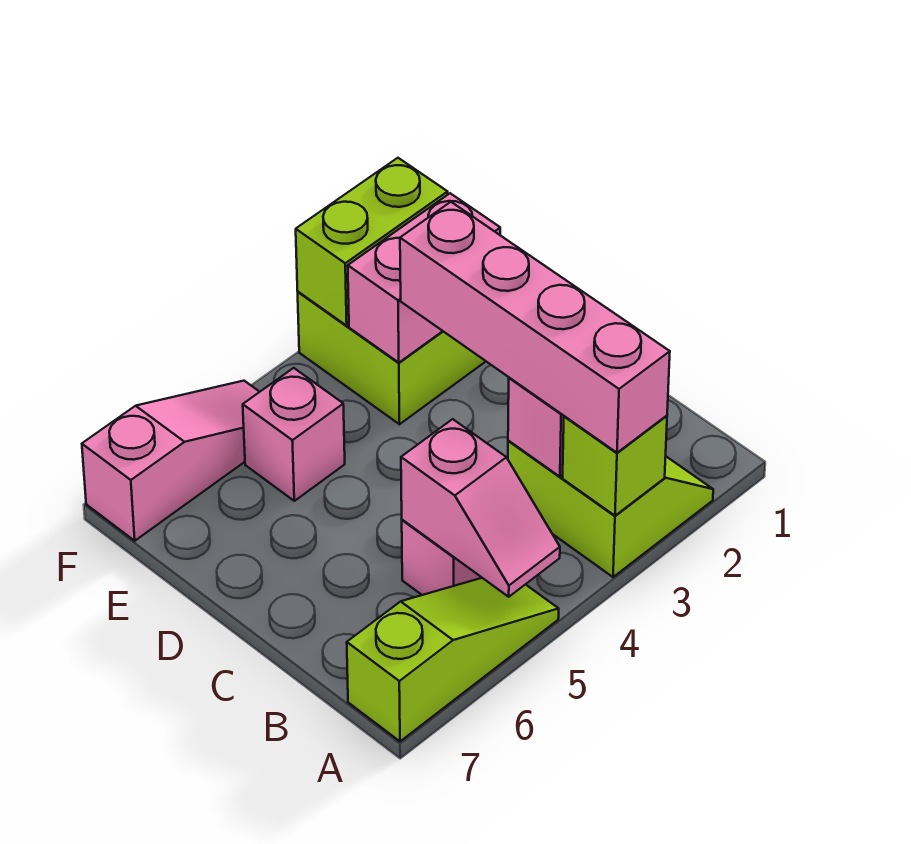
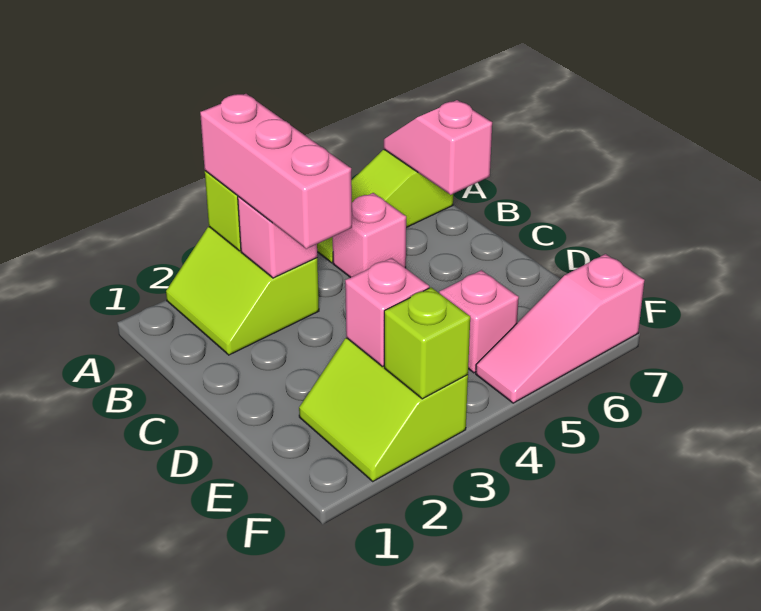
pink 1x4 brick [400,202,670,453] -> pink 1x3 brick [200,94,352,249]
pink 1x2 slope [401,419,560,597] -> pink 1x2 slope moved to [384,100,492,195]
pink 1x2 brick [348,193,500,363] -> pink 1x1 brick [345,258,429,367]
lime 1x2 brick [296,158,448,326] -> lime 1x1 brick [384,287,470,399]

